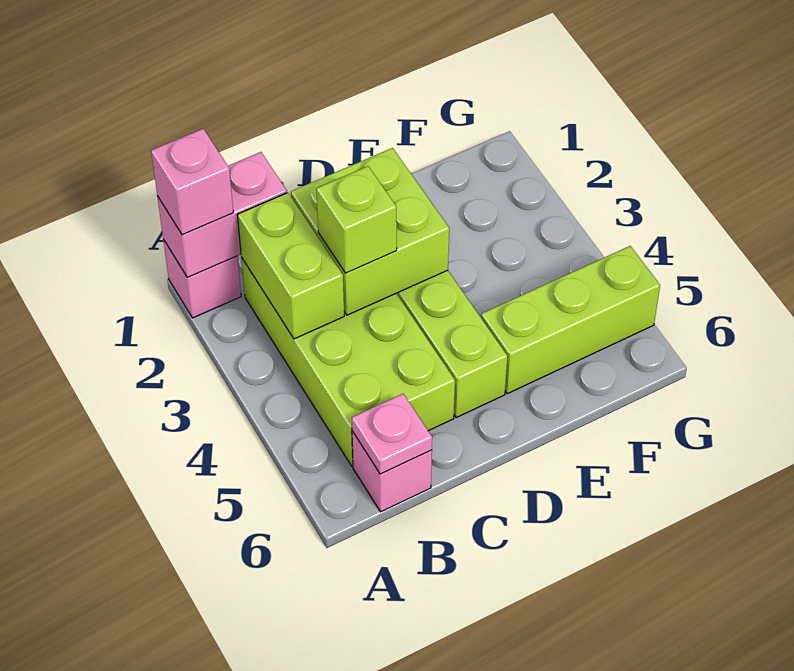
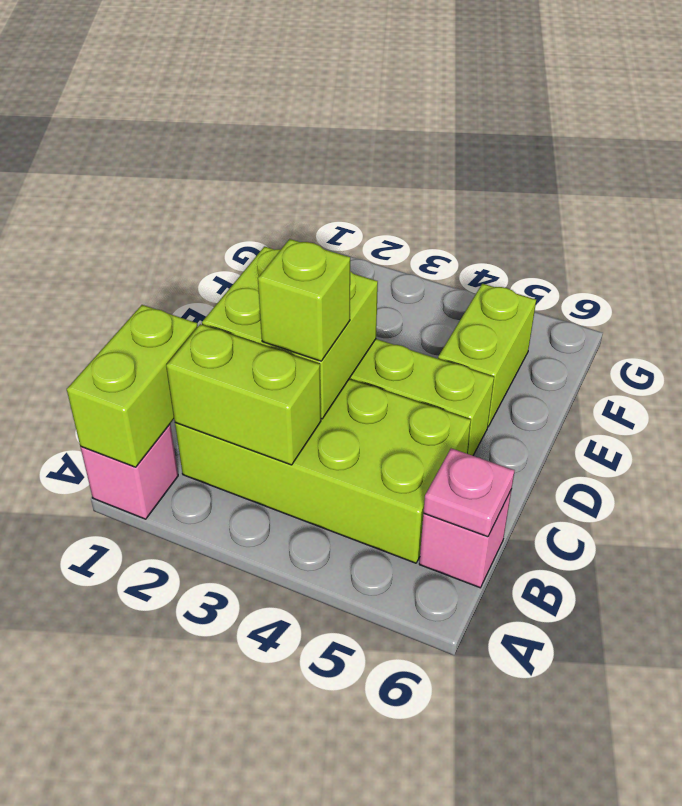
pink 1x2 brick [157,152,287,277] -> lime 1x2 brick [67,305,198,467]
pink 1x1 brick [151,129,233,235] -> none
lime 1x3 brick [481,246,660,394] -> lime 1x2 brick [438,284,536,426]

